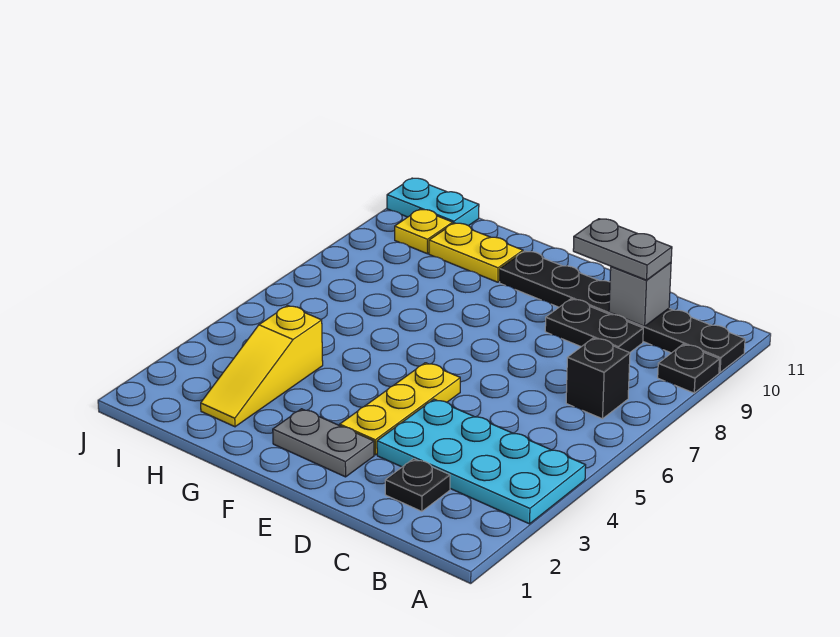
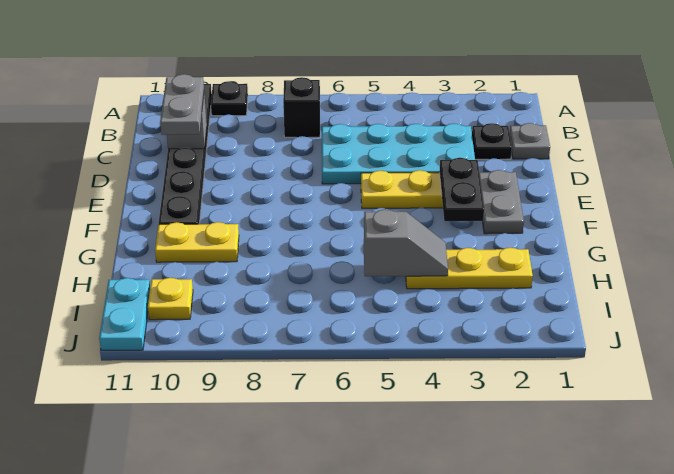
cyan 2x4 plate [377,399,586,524] -> cyan 2x4 plate turned to [322,123,475,184]
none -> grey 1x1 plate [510,123,550,159]
black 1x2 plate [545,299,643,353] -> black 1x2 plate moved to [439,158,484,221]
yellow 1x2 plate [429,223,523,282] -> yellow 1x2 plate turned to [155,222,239,262]
yellow 1x3 slope [201,305,323,427] -> yellow 1x3 plate [406,248,533,289]
none -> grey 1x2 slope [364,209,448,276]

